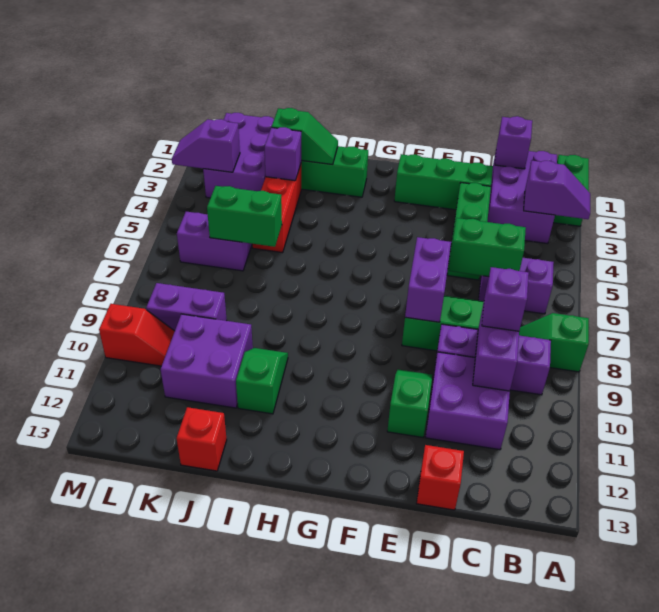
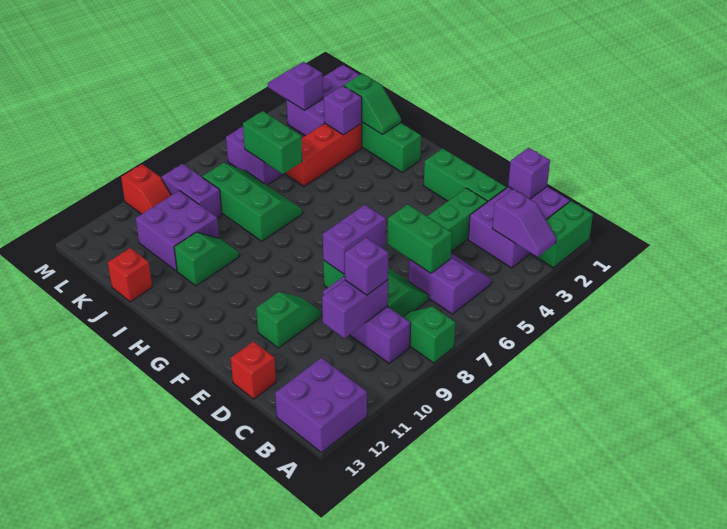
purple 2x2 brick [425,352,510,450] -> purple 2x2 brick moved to [275,358,367,453]
none -> green 2x3 slope [202,163,303,241]

